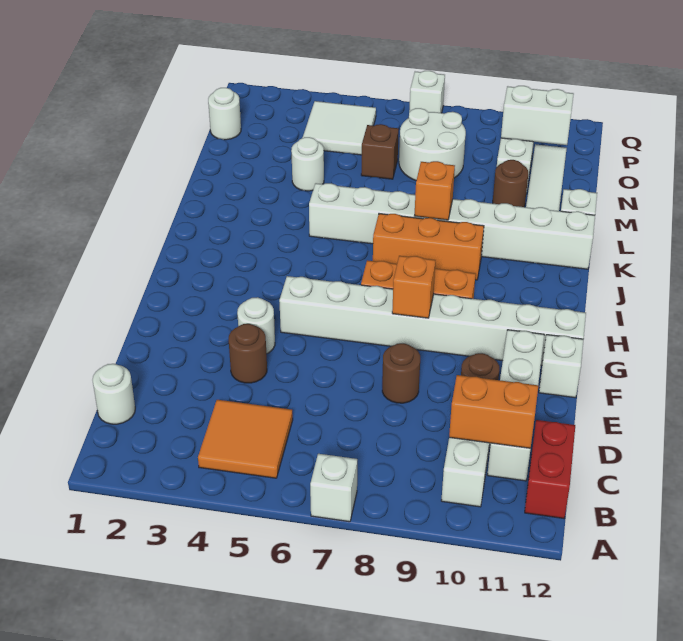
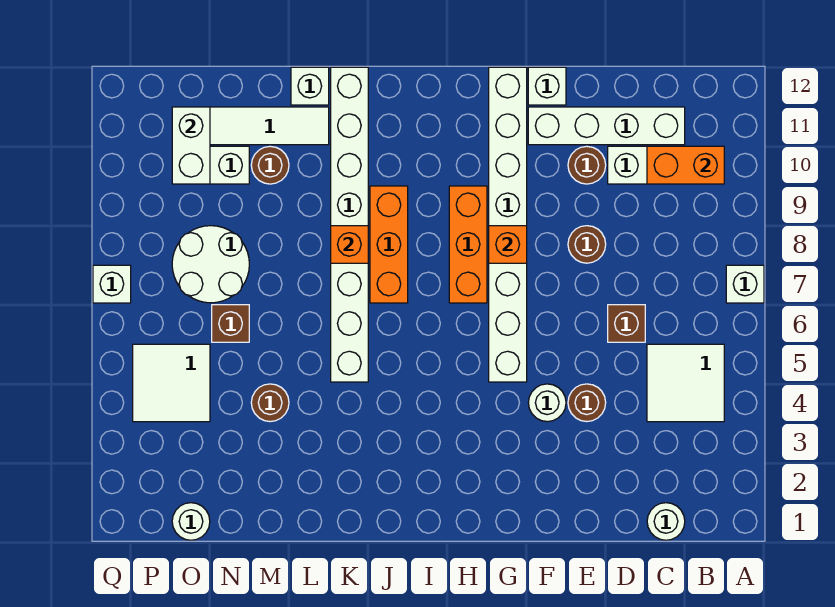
orange 2x2 tile [198,400,293,478] -> white 2x2 tile [647,344,724,422]
red 1x2 brick [525,420,575,518] -> none
orange 1x2 brick [449,375,538,448] -> orange 1x2 brick turned to [647,146,724,184]
none -> brown 1x1 brick [608,305,645,342]
white 1x1 round brick [291,137,324,191] -> brown 1x1 round brick [251,384,289,422]

